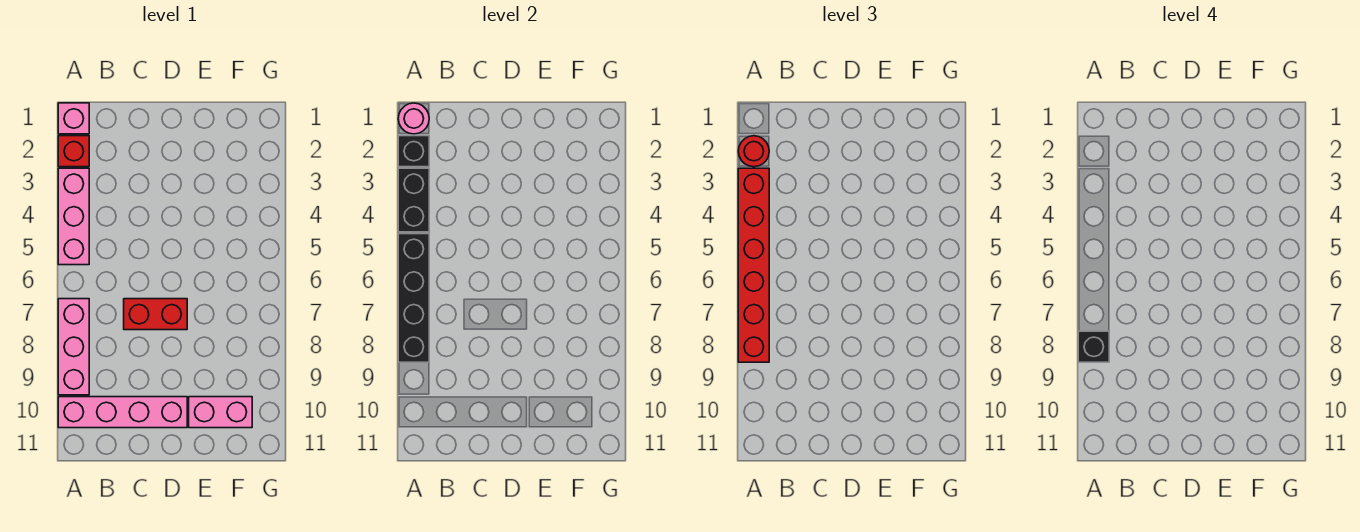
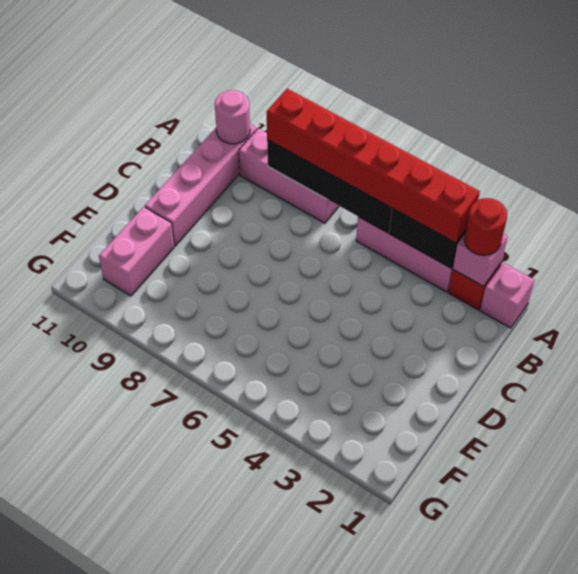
pink 1x1 round brick [398,103,429,134] -> pink 1x1 round brick moved to [215,90,250,144]
black 1x1 brick [398,136,429,167] -> pink 1x1 brick [453,234,508,286]
black 1x1 brick [1078,331,1109,362] -> none
red 1x2 brick [124,299,187,330] -> none

